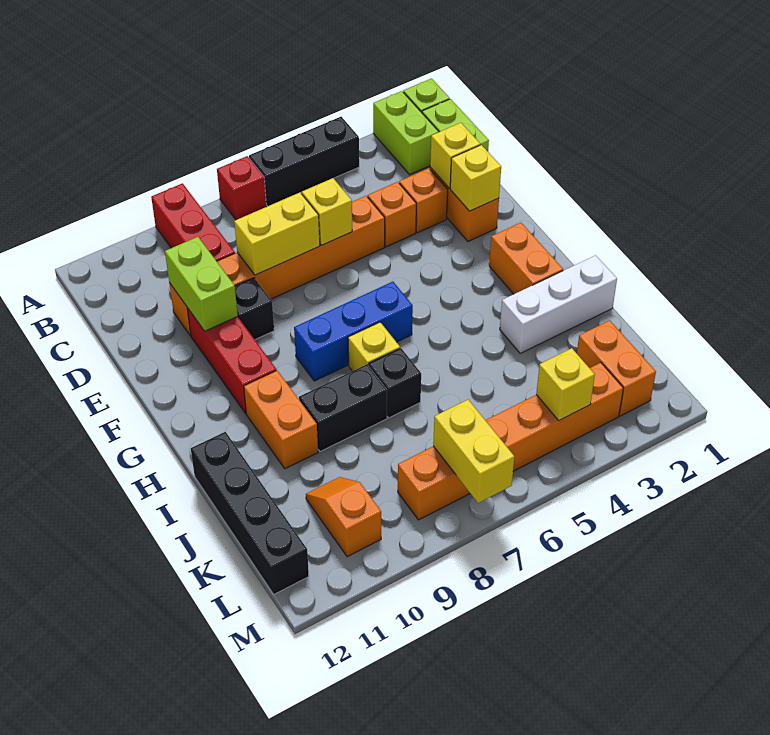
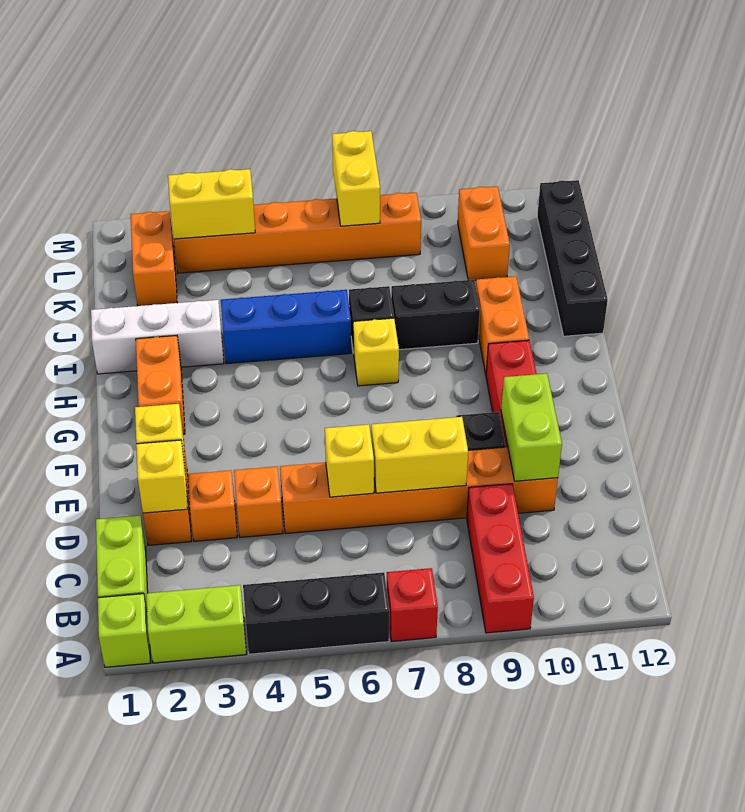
lime 1x2 brick [373,91,439,175] -> lime 1x2 brick turned to [146,585,246,663]
blue 1x3 brick [294,282,413,381] -> blue 1x3 brick moved to [221,290,351,364]
orange 1x2 slope [306,477,381,557] -> orange 1x2 brick [458,186,510,281]
yellow 1x1 brick [536,348,595,420] -> yellow 1x2 brick [168,169,255,239]

